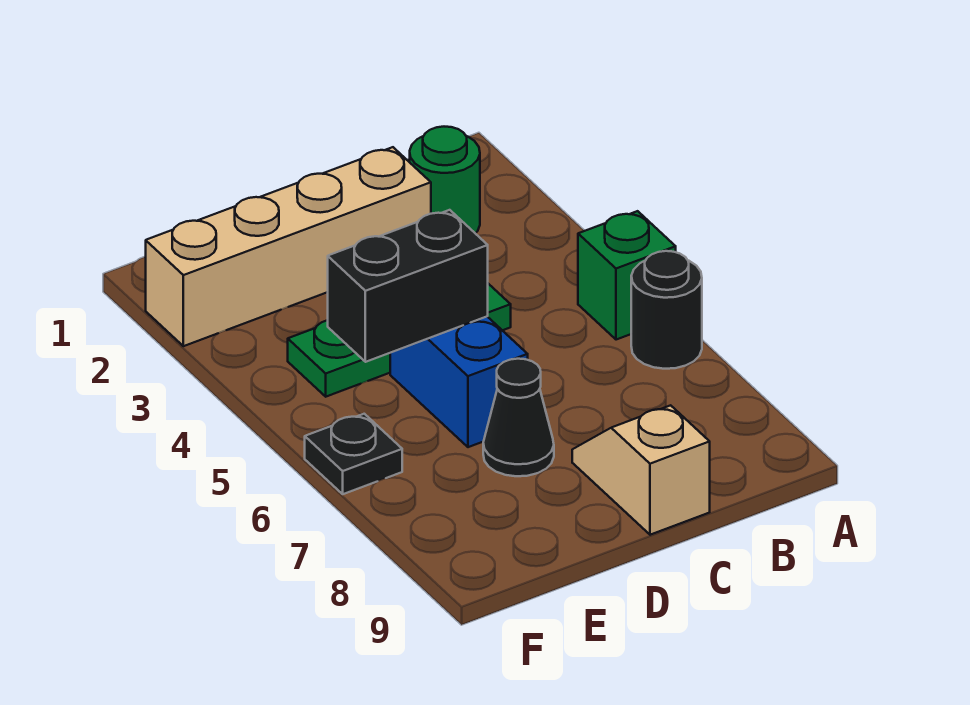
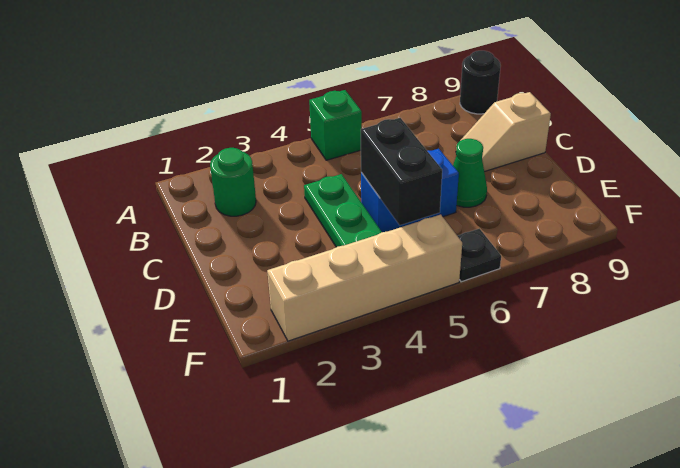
black 1x1 round brick [631,251,702,369] -> black 1x1 round brick moved to [460,51,501,114]
tan 1x4 brick [146,147,431,346] -> tan 1x4 brick turned to [267,215,462,341]
black 1x1 cone [483,359,554,476] -> green 1x1 cone [453,139,487,207]

